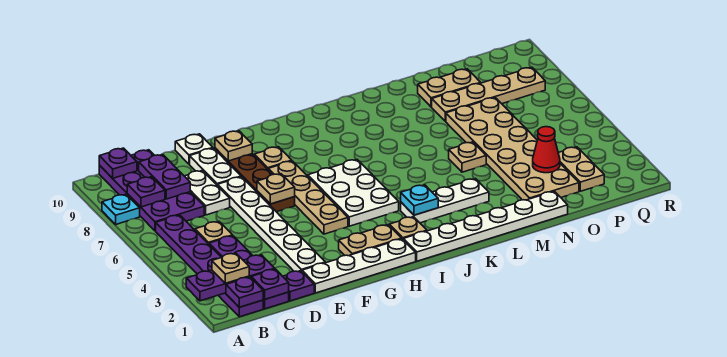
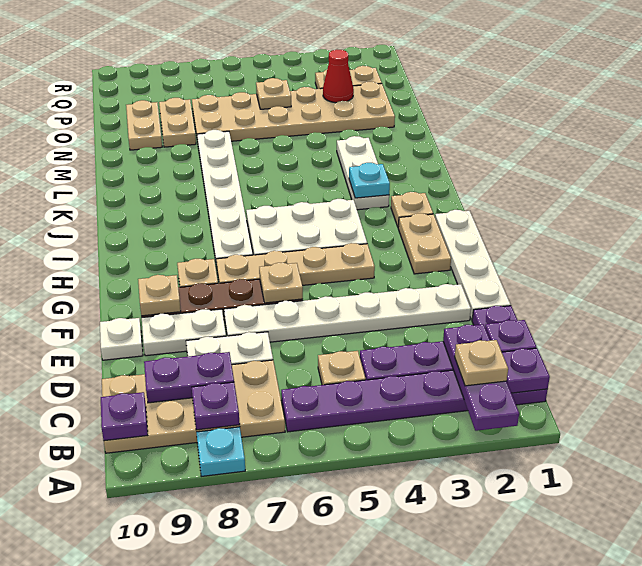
purple 2x4 plate [99,150,204,231] -> tan 2x4 plate [102,360,285,453]
white 1x6 plate [403,191,568,261] -> white 1x6 plate moved to [197,130,253,266]
tan 1x1 plate [449,142,486,172] -> tan 1x1 plate moved to [256,78,291,109]
tan 1x4 plate [432,67,545,121] -> tan 1x2 plate [159,98,196,147]

